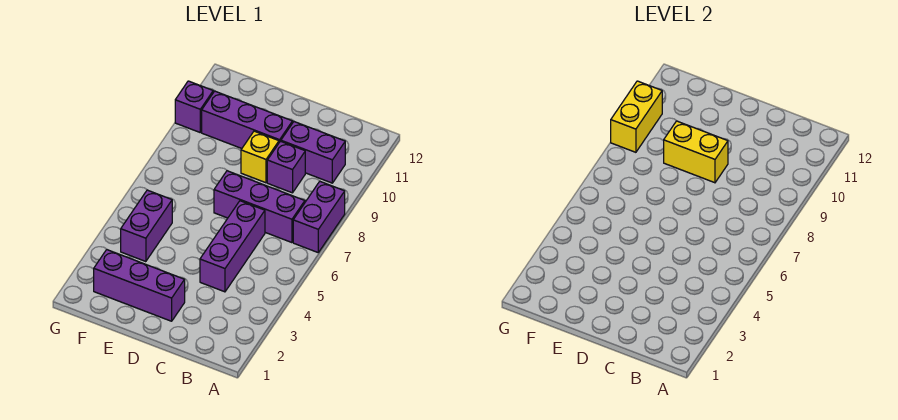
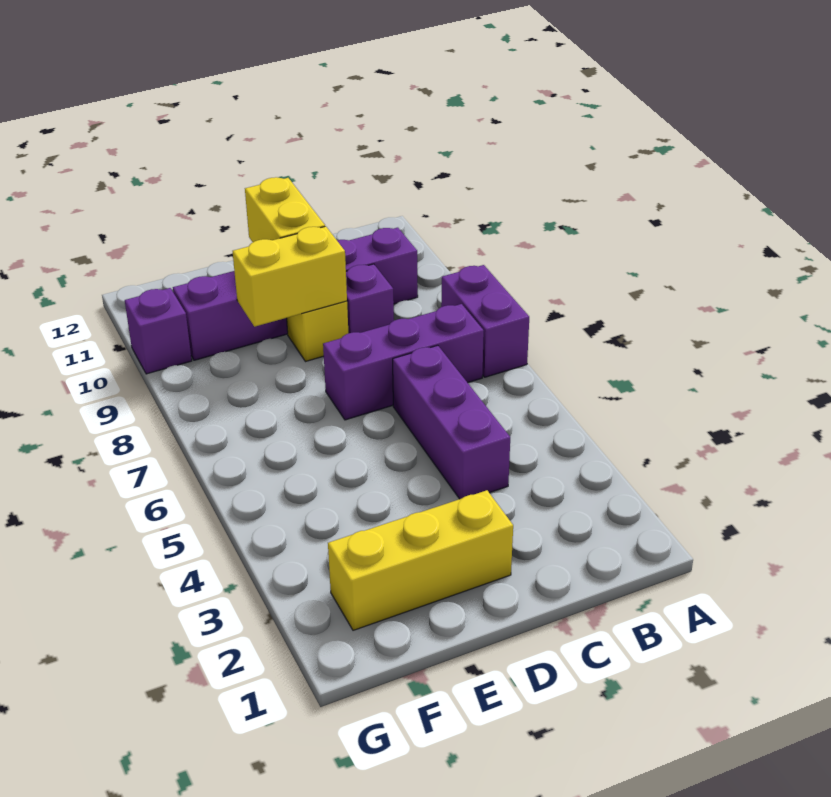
purple 1x3 brick [94,250,185,321] -> yellow 1x3 brick [328,490,513,630]
purple 1x2 brick [121,190,172,262] -> none
yellow 1x2 brick [611,81,662,152] -> yellow 1x2 brick moved to [245,177,325,242]

